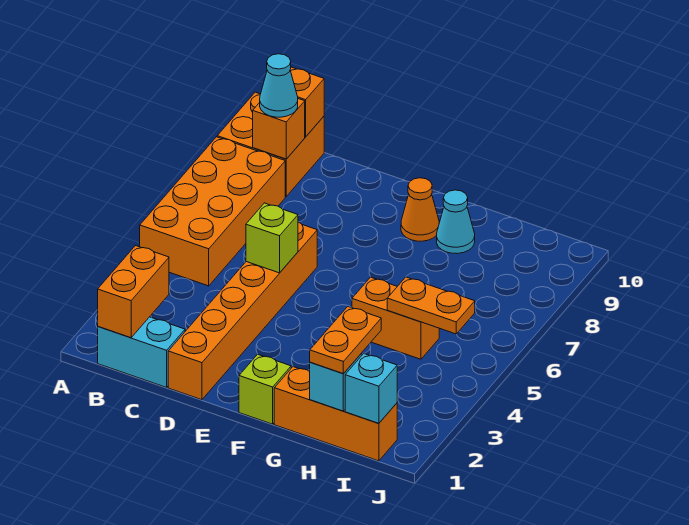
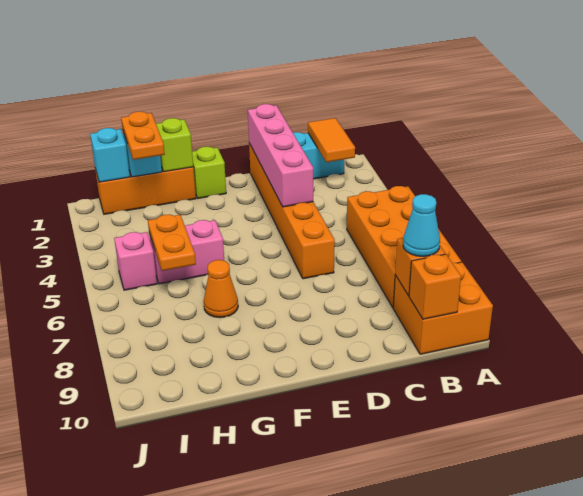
orange 1x2 brick [98,246,169,338] -> orange 1x2 tile [308,118,355,162]
none -> pink 1x4 brick [248,104,313,207]
lime 1x1 brick [246,203,298,273] -> lime 1x1 brick moved to [156,118,193,172]
orange 1x1 cone [401,178,439,241] -> orange 1x1 cone moved to [204,260,238,318]
orange 1x2 brick [352,277,439,359] -> pink 1x2 brick [149,220,224,284]
cyan 1x1 cone [437,190,475,254] -> none
orange 1x2 plate [387,277,475,334] -> orange 1x2 plate turned to [148,214,196,271]
none -> pink 1x1 brick [114,232,157,290]

